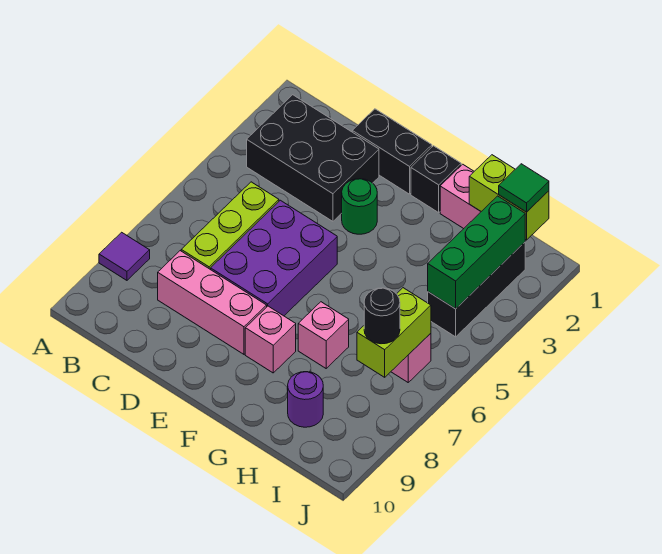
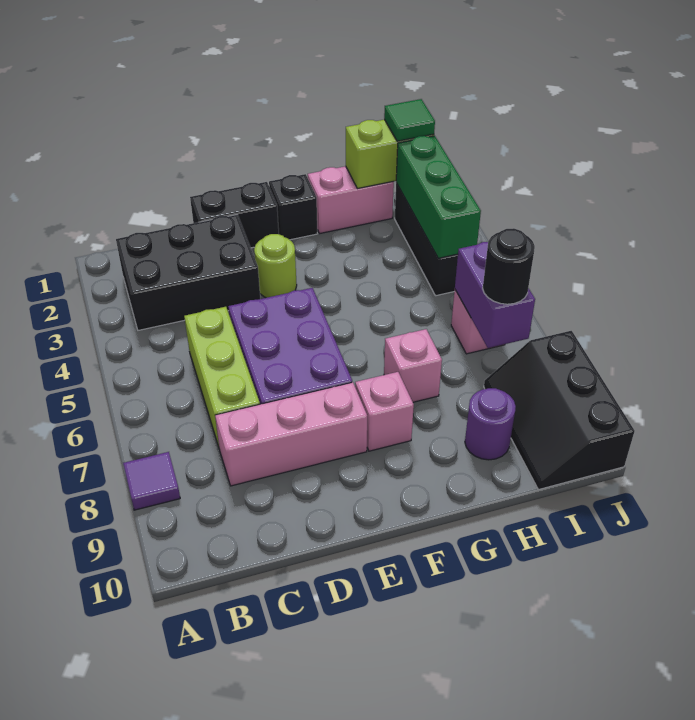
green 1x1 round brick [342,179,377,234] -> lime 1x1 round brick [254,234,297,298]
lime 1x2 brick [357,288,431,377] -> purple 1x2 brick [455,242,535,348]
none -> black 2x3 slope [484,331,635,490]

